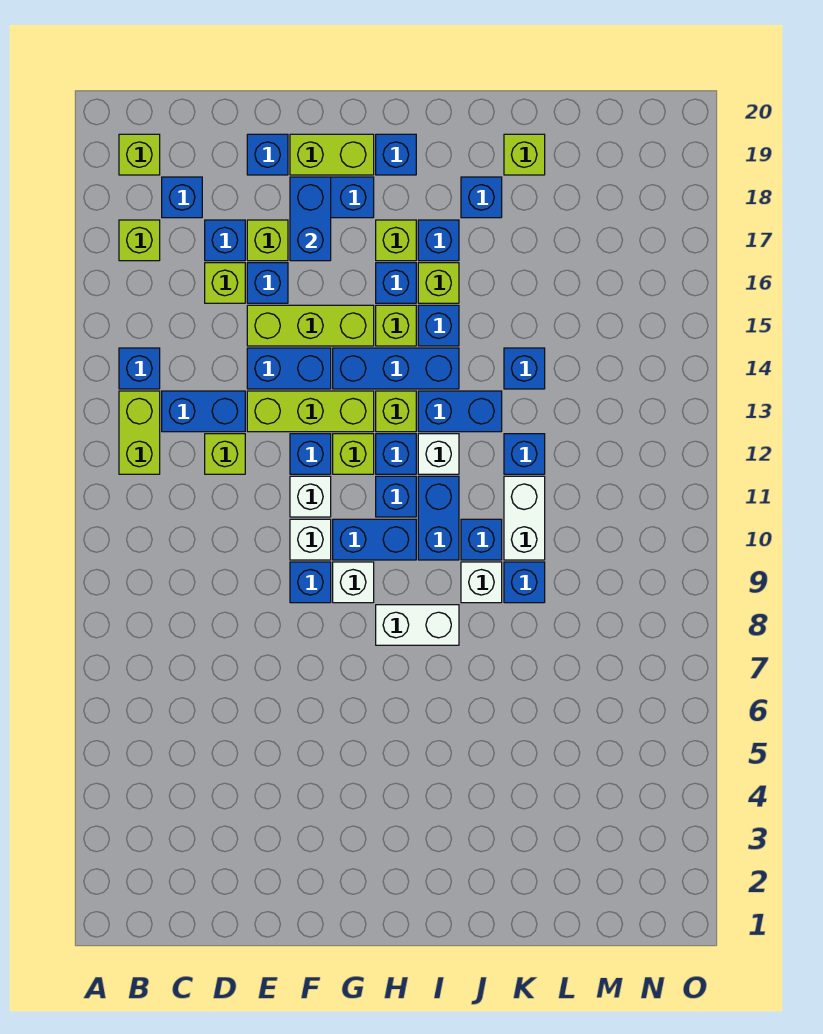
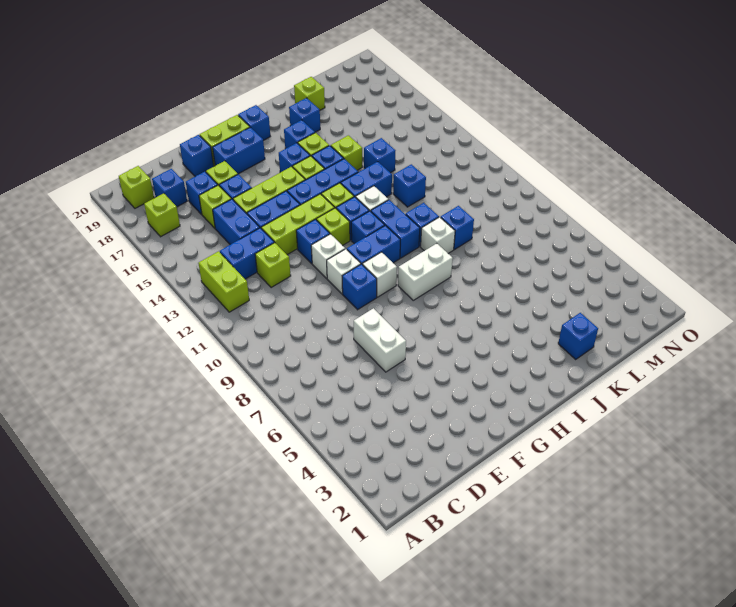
blue 1x1 brick [119,348,160,389] -> blue 1x1 brick moved to [558,313,598,359]
blue 1x2 brick [290,177,331,261] -> blue 1x2 brick moved to [213,199,260,245]
lime 1x1 brick [376,220,416,261] -> lime 1x1 brick moved to [331,135,362,170]
white 1x2 brick [504,476,545,560] -> white 1x2 brick moved to [354,308,406,372]

